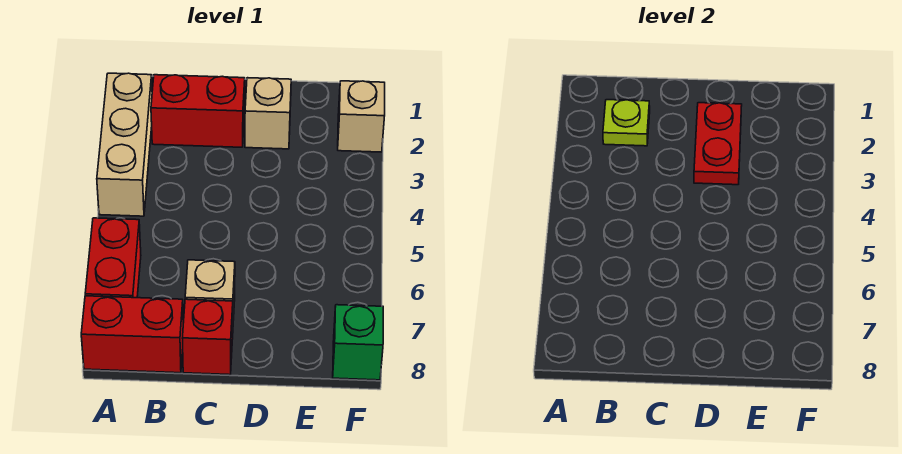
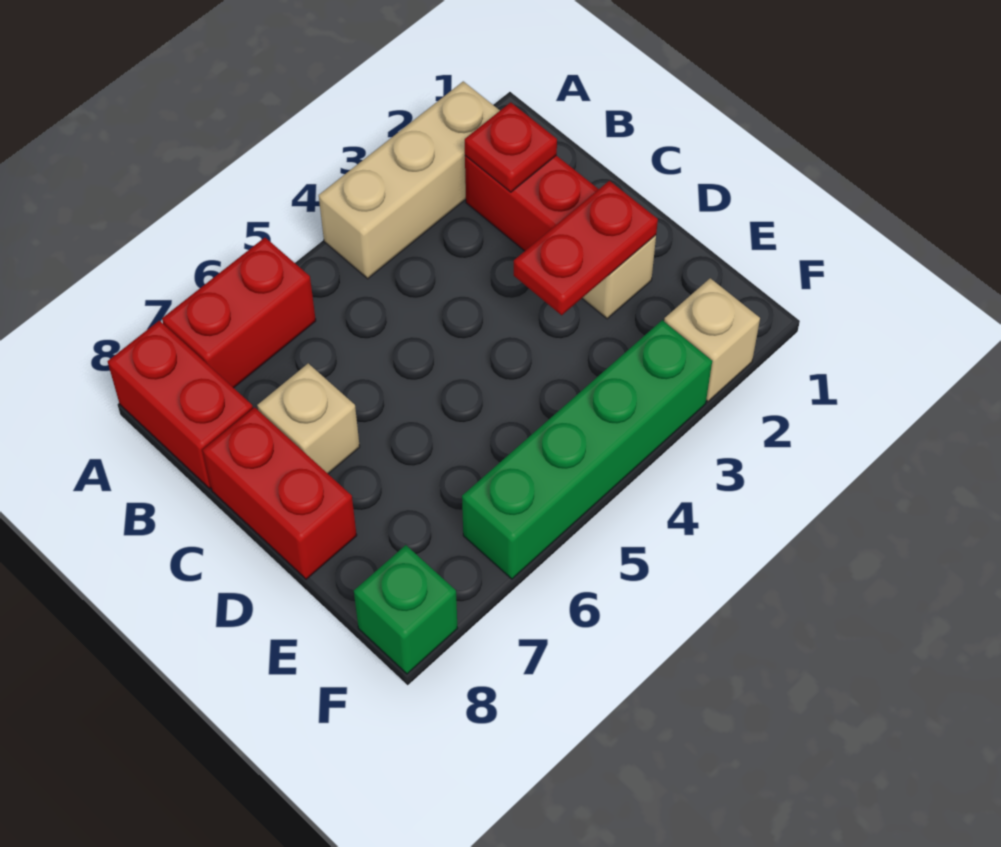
lime 1x1 plate [603,100,650,146] -> red 1x1 plate [465,102,557,192]
red 1x1 brick [182,299,233,375] -> red 1x2 brick [203,407,357,579]
none -> green 1x4 brick [462,320,712,579]

